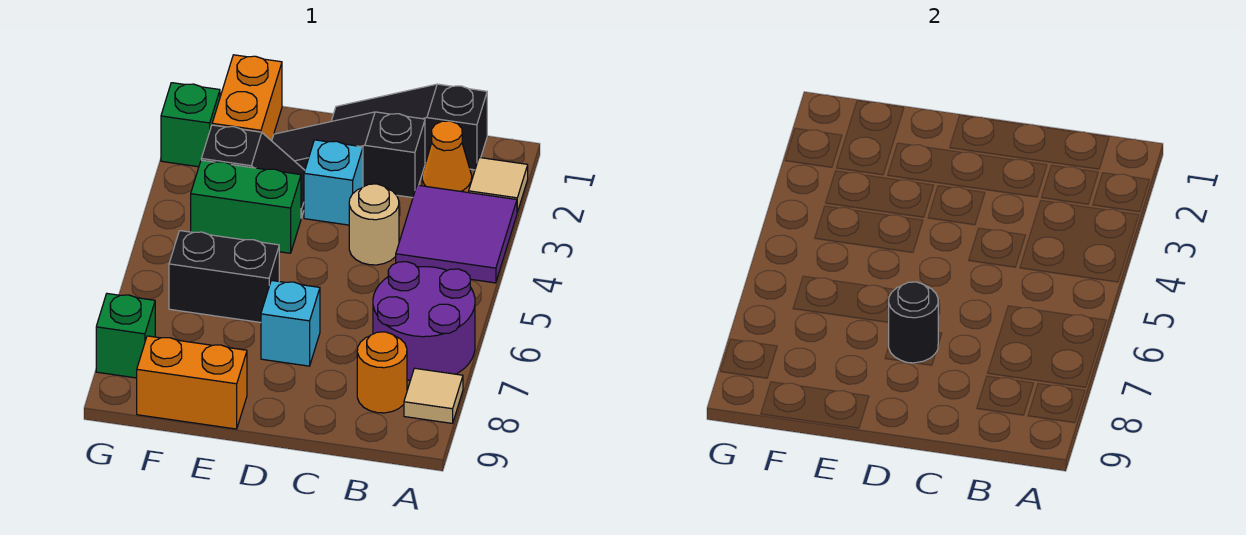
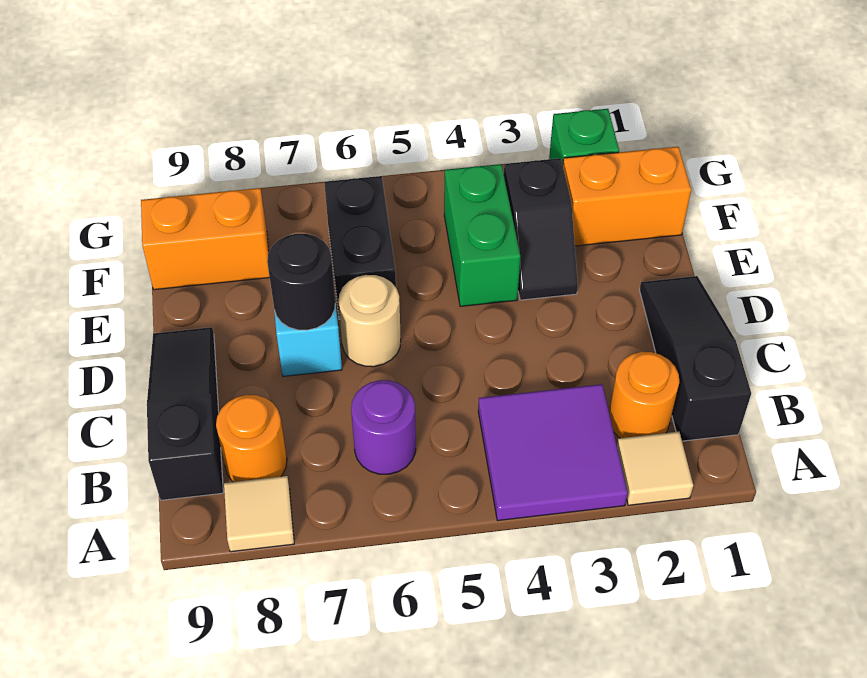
purple 2x2 round brick [373,262,475,380] -> purple 1x1 round brick [351,380,416,474]
orange 1x1 cone [422,121,472,193] -> orange 1x1 round brick [609,352,679,438]
black 1x3 slope [272,112,425,198] -> black 1x3 slope moved to [147,327,223,500]
tan 1x1 round brick [349,184,399,265] -> tan 1x1 round brick moved to [339,275,401,367]
cyan 1x1 brick [304,140,363,225] -> none
orange 1x2 brick [137,336,247,429] -> orange 1x2 brick turned to [141,188,270,290]
green 1x1 brick [96,294,155,378] -> none

